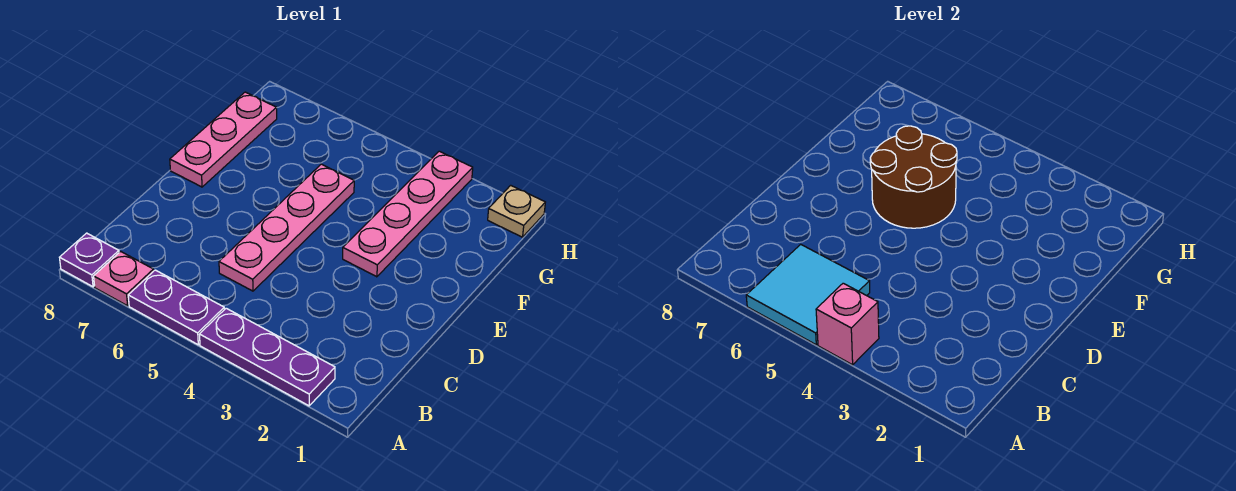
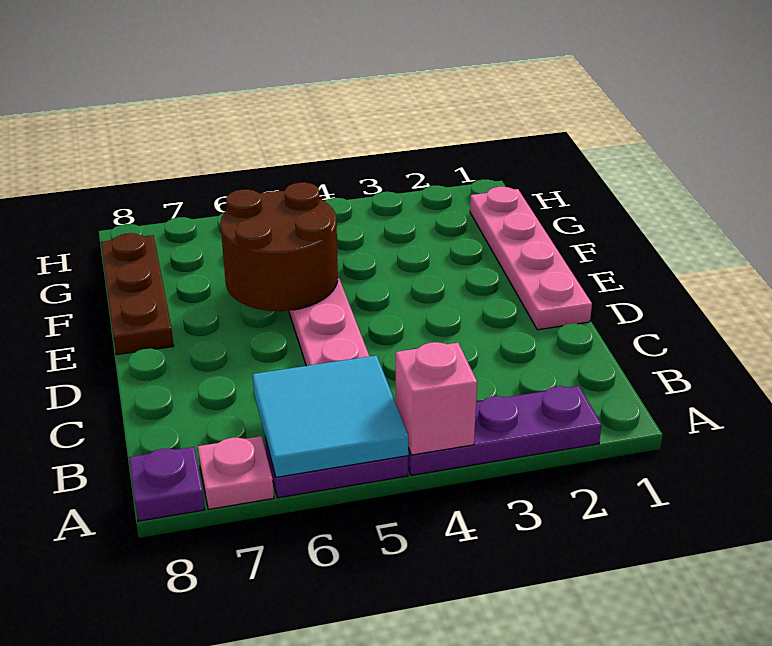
pink 1x4 plate [343,151,473,277] -> pink 1x4 plate moved to [470,187,592,330]
pink 1x3 plate [170,92,277,187] -> brown 1x3 plate [101,233,174,355]
tan 1x1 plate [488,185,545,237] -> none

